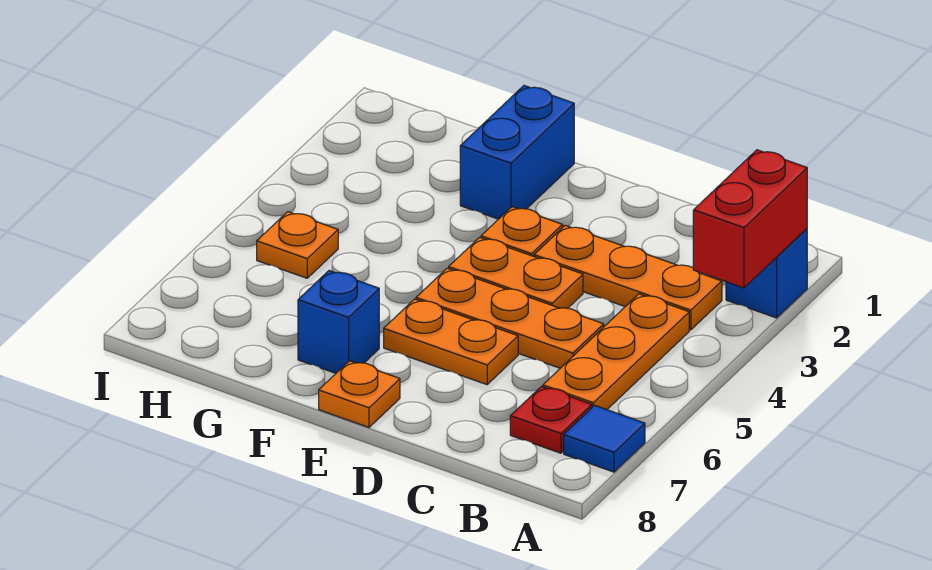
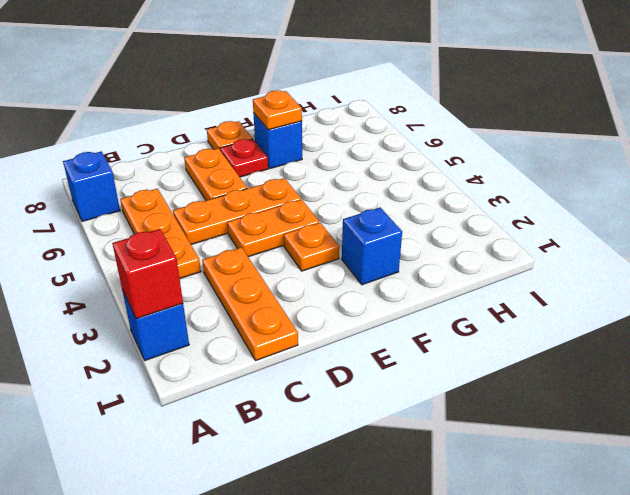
red 1x2 brick [693,150,807,288] -> red 1x1 brick [112,229,183,319]
blue 1x1 tile [564,405,645,472] -> blue 1x1 brick [63,151,120,221]
orange 1x3 plate [534,225,722,330] -> orange 1x3 plate turned to [202,247,298,361]
red 1x1 plate [510,387,592,453] -> red 1x1 plate moved to [220,139,268,177]
orange 1x2 plate [384,299,518,385] -> orange 1x2 plate turned to [184,148,247,200]
blue 1x2 brick [460,86,574,219] -> blue 1x1 brick [342,208,402,285]
orange 1x1 plate [257,212,338,278] -> orange 1x1 plate moved to [253,90,302,130]

